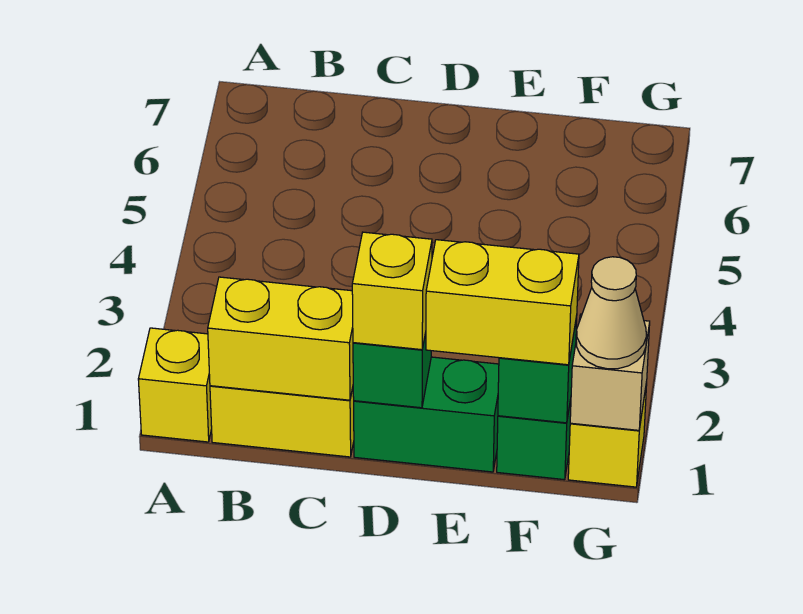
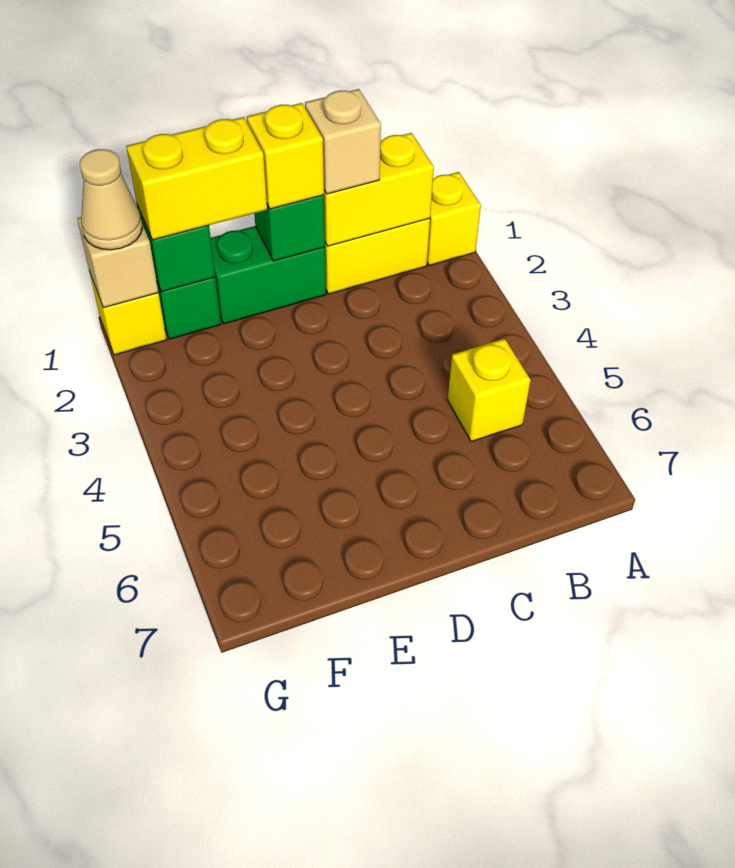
none -> yellow 1x1 brick [448,338,531,442]
none -> tan 1x1 brick [305,89,381,194]

